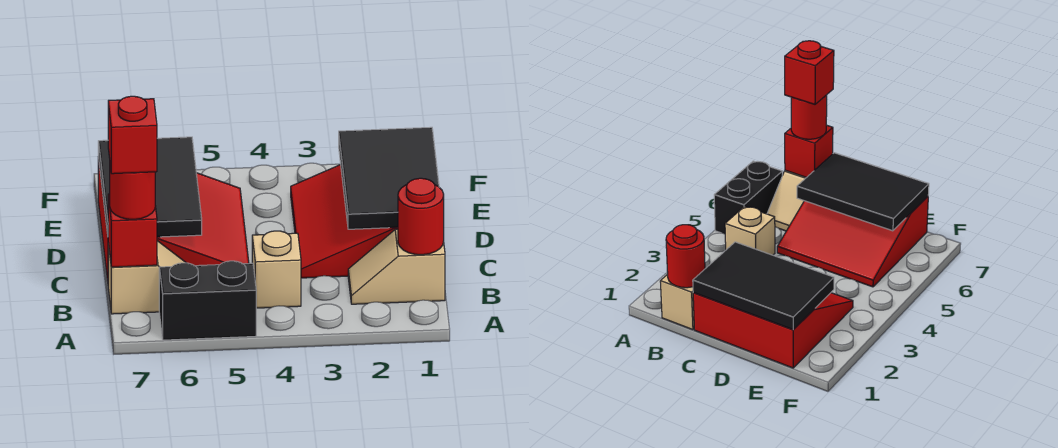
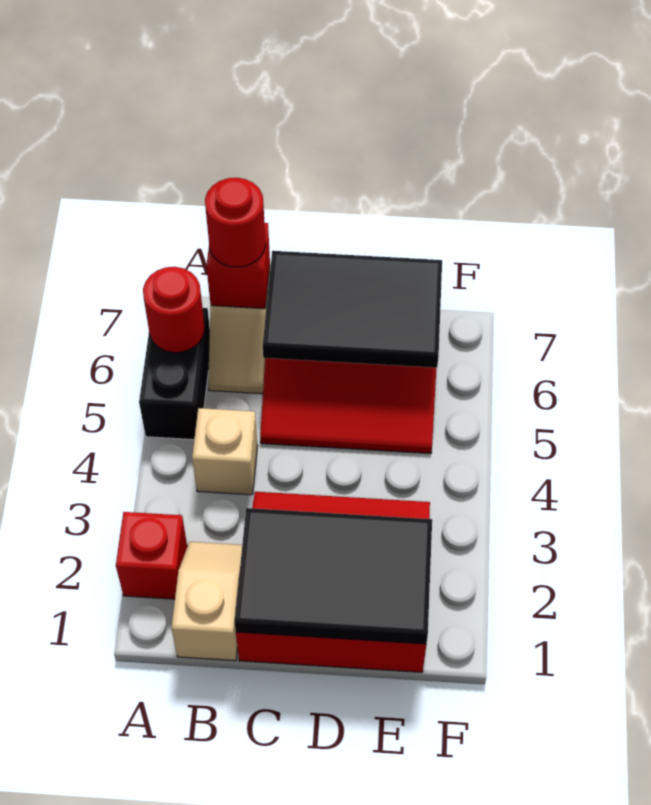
red 1x1 round brick [398,178,444,255] -> red 1x1 round brick moved to [143,267,205,353]
red 1x1 brick [108,96,157,174] -> red 1x1 brick moved to [116,512,187,599]

